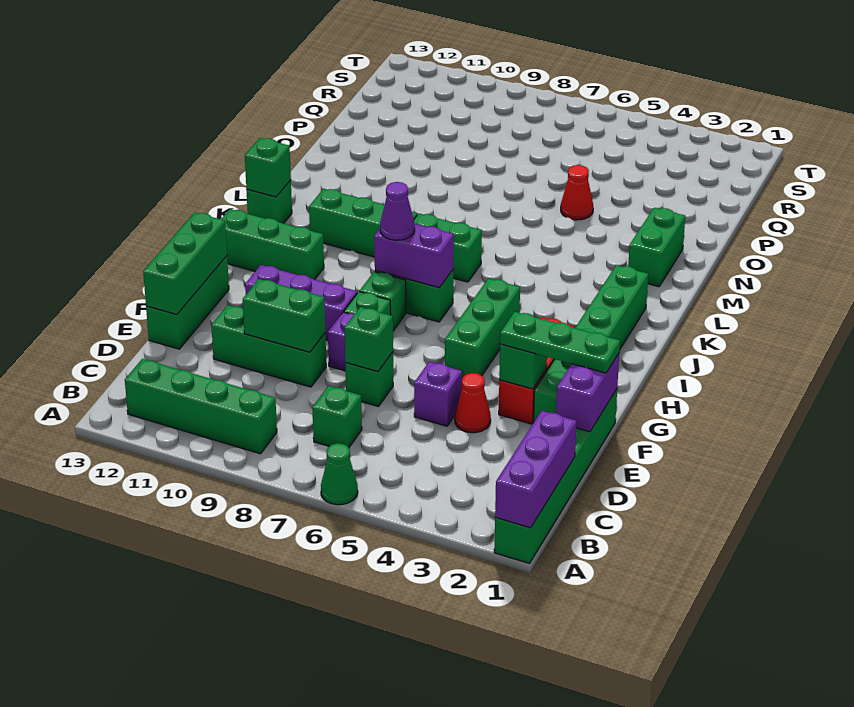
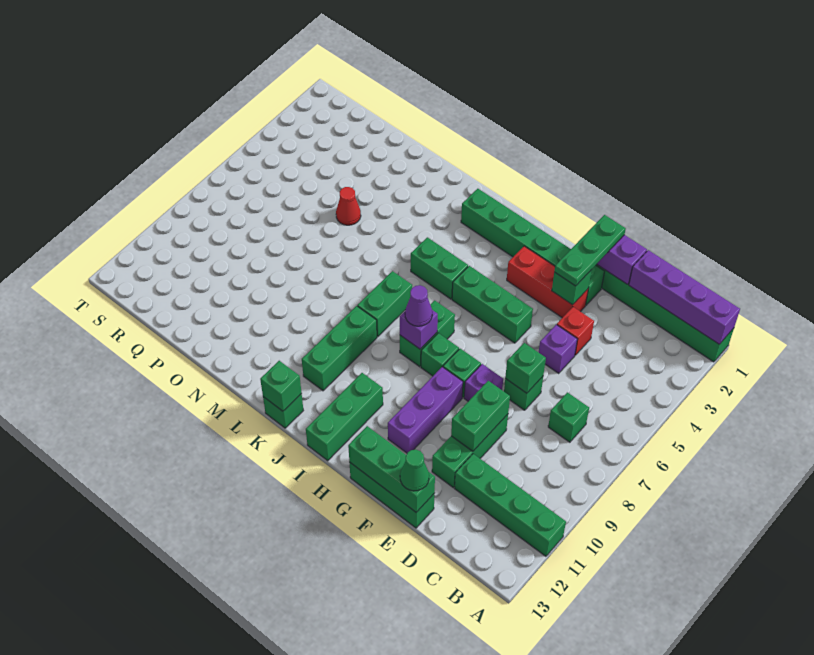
purple 1x3 brick [495,411,577,528] -> purple 1x4 brick [629,250,740,344]
green 1x1 cone [321,443,358,505] -> green 1x1 cone moved to [400,450,429,491]
green 1x4 brick [125,359,277,454] -> green 1x4 brick turned to [455,454,566,556]
red 1x1 cone [455,373,491,433] -> red 1x1 brick [557,307,594,355]
purple 1x2 brick [374,224,454,288] -> purple 1x1 brick [400,310,438,349]
green 1x2 brick [628,208,685,287] -> green 1x2 brick moved to [411,237,468,299]

